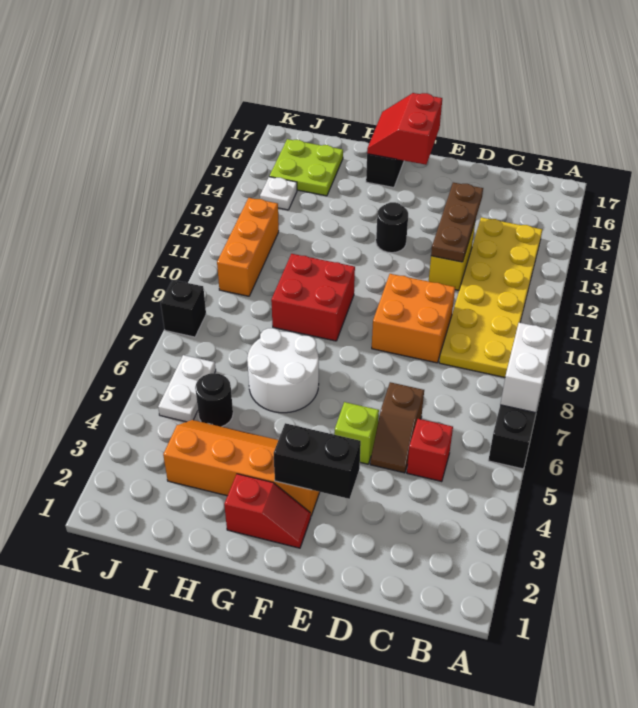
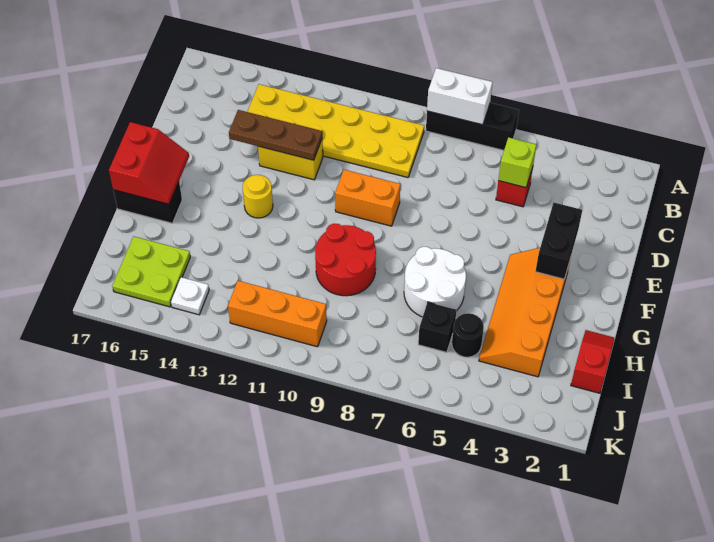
brown 1x2 slope [370,382,424,473] -> none
orange 2x2 brick [372,274,455,363] -> orange 1x2 brick [335,170,400,226]
lime 1x1 brick [334,402,379,464] -> lime 1x1 brick moved to [498,137,537,188]
red 1x2 slope [224,474,311,548] -> red 1x2 slope moved to [571,330,614,393]
black 1x1 round brick [376,202,408,253] -> yellow 1x1 round brick [243,175,273,218]
red 2x2 slope [367,93,442,165] -> red 2x2 slope turned to [109,122,189,204]
red 2x2 brick [271,254,355,341] -> red 2x2 round brick [315,224,376,296]
white 1x2 plate [158,355,216,422] -> none
black 1x1 brick [161,280,206,337] -> black 1x1 brick moved to [418,302,456,352]

